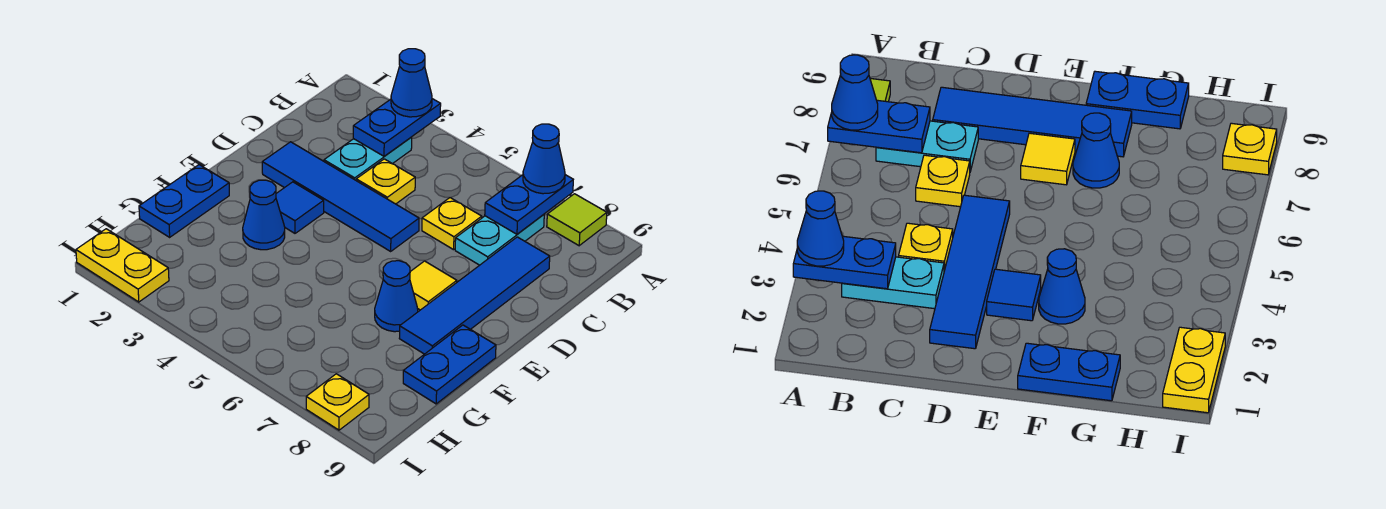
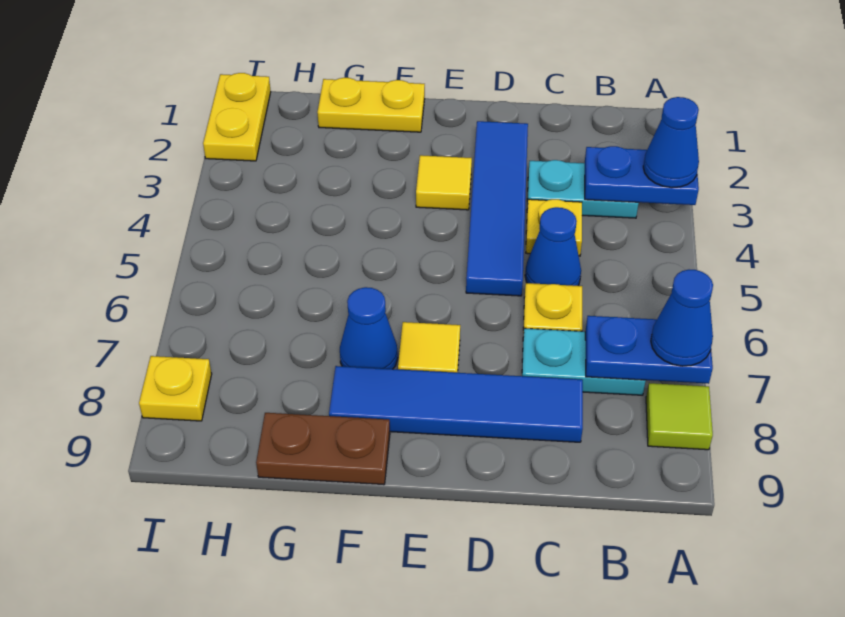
blue 1x1 tile [276,182,324,233] -> yellow 1x1 tile [416,155,472,210]
blue 1x2 plate [139,165,229,237] -> yellow 1x2 plate [317,78,425,132]
blue 1x1 cone [243,180,285,250] -> blue 1x1 cone moved to [525,207,581,286]
blue 1x2 plate [403,325,496,404] -> brown 1x2 plate [256,413,390,485]

